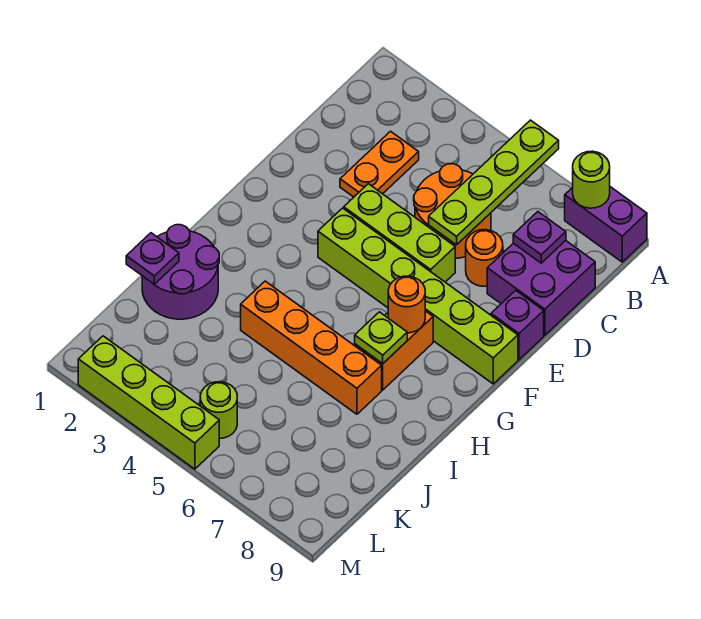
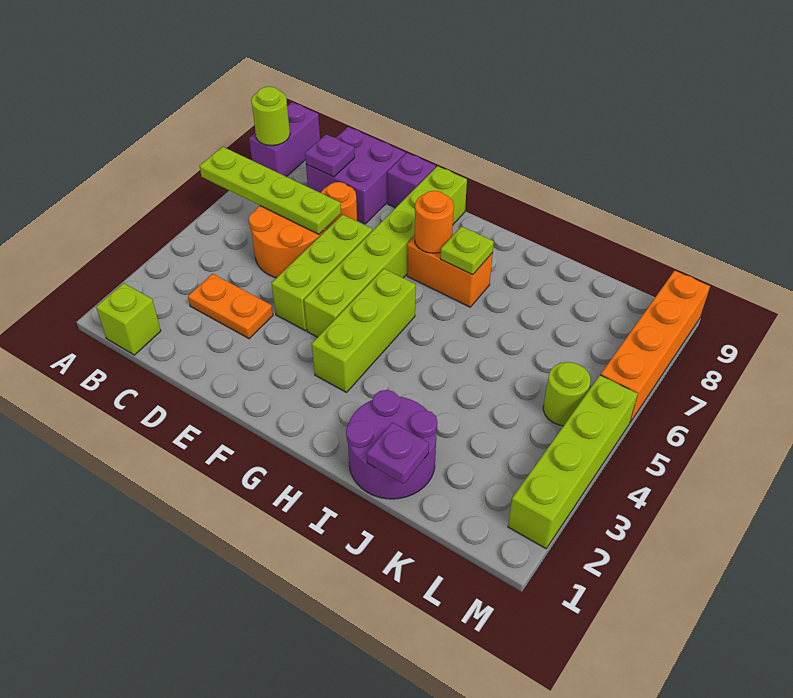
none -> lime 1x1 brick [96,283,161,355]
none -> lime 1x3 brick [312,269,416,392]
orange 1x4 brick [241,281,382,414] -> orange 1x4 brick moved to [601,271,710,422]

